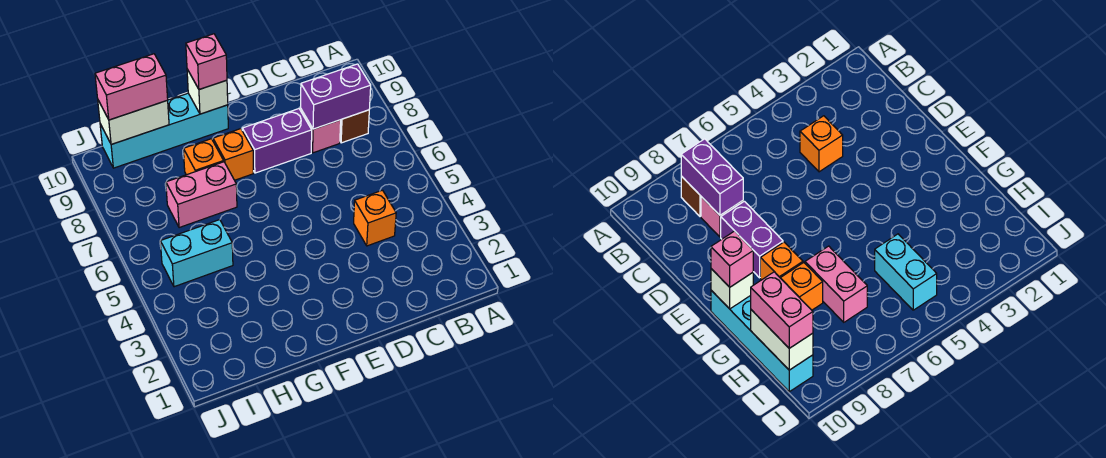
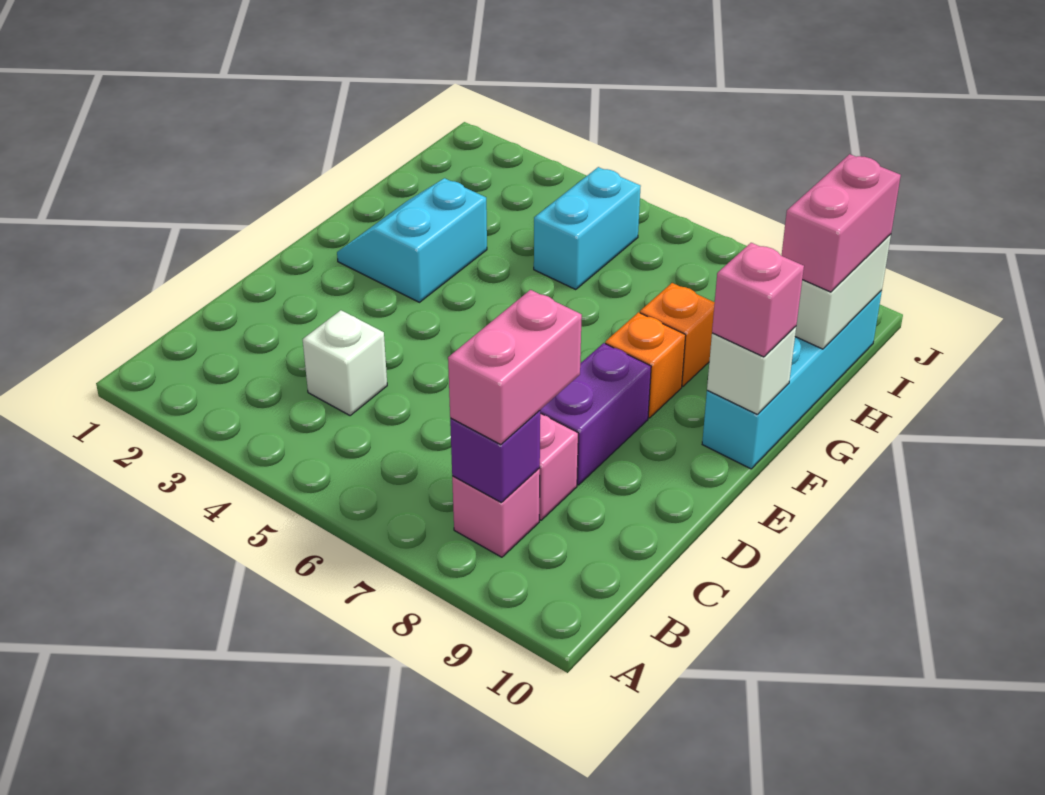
brown 1x1 brick [340,110,369,143] -> pink 1x1 brick [452,468,540,557]
purple 1x2 brick [301,64,371,129] -> purple 1x1 brick [450,411,540,502]
orange 1x1 brick [354,190,396,246] -> white 1x1 brick [303,310,387,415]
none -> cyan 2x2 slope [337,178,487,302]
pink 1x2 brick [166,162,237,228] -> pink 1x2 brick moved to [448,290,582,445]

